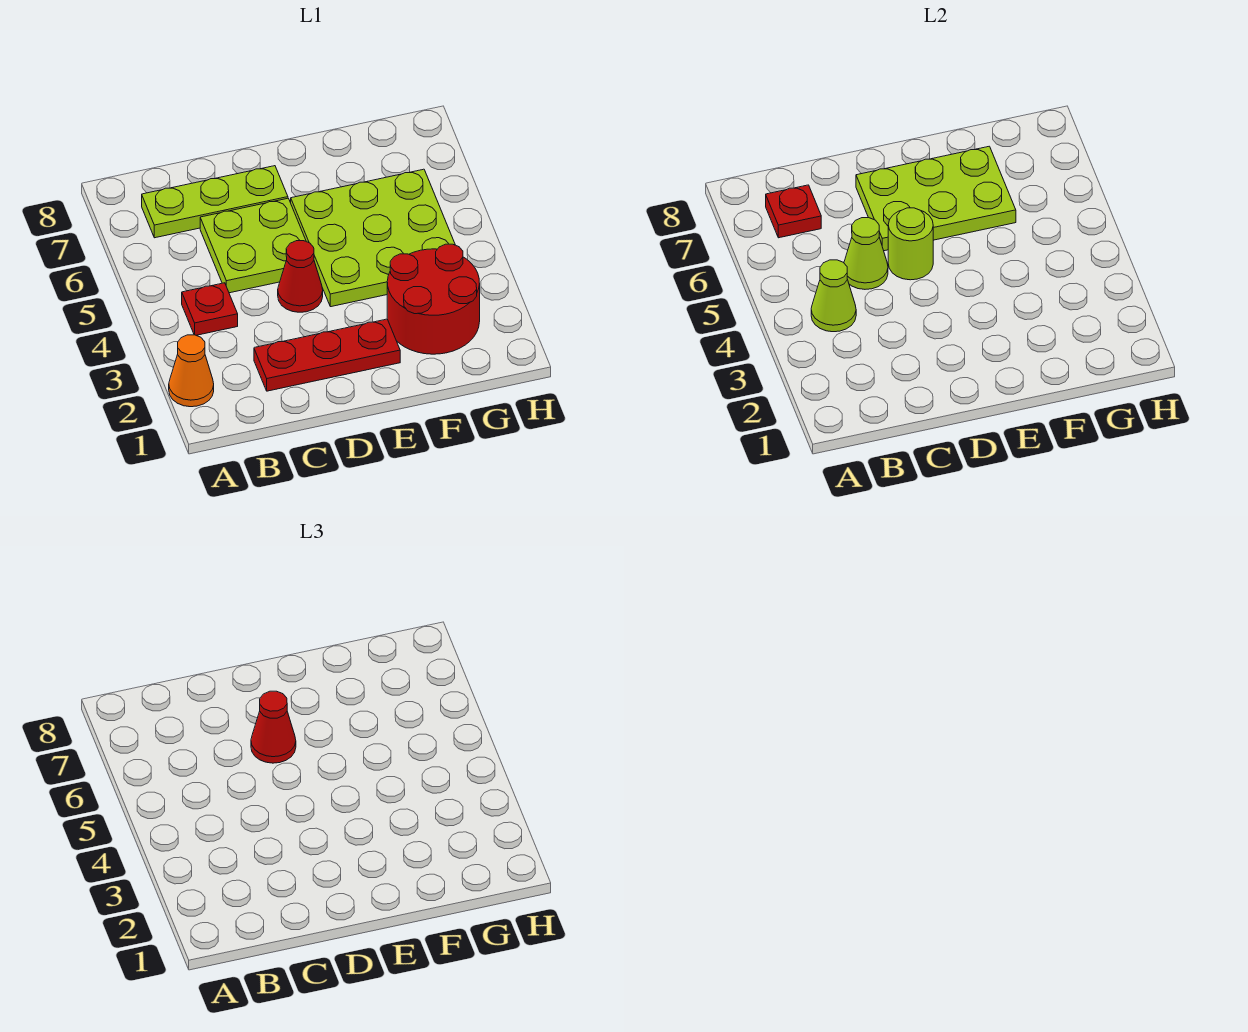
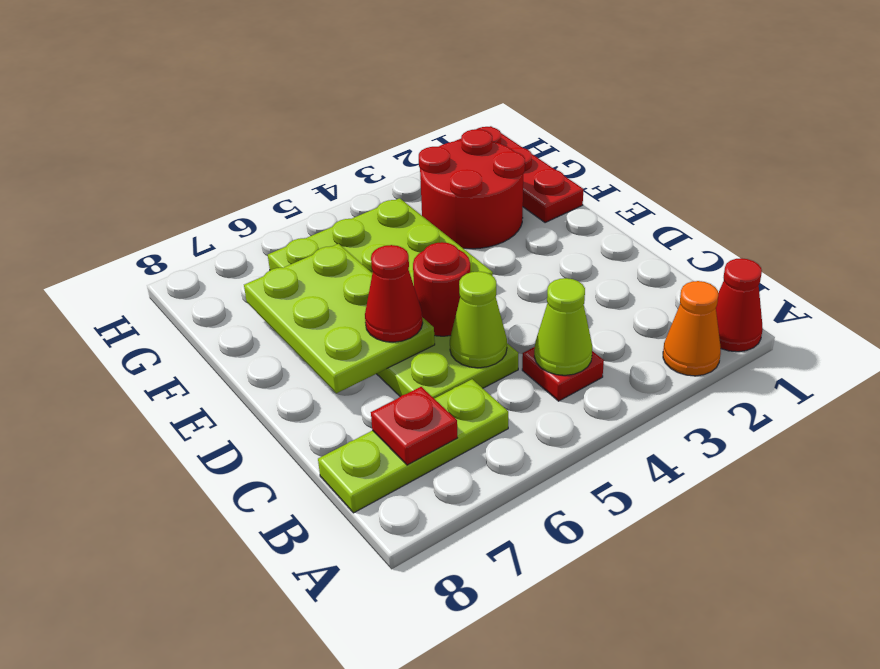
lime 1x3 plate [142,166,288,238] -> lime 1x3 plate turned to [318,379,508,513]
red 1x3 plate [254,319,400,391] -> red 1x3 plate moved to [456,126,583,223]
red 1x1 cone [278,241,323,312] -> red 1x1 cone moved to [716,258,763,352]
lime 1x1 round brick [888,208,933,280] -> red 1x1 round brick [413,242,470,336]

